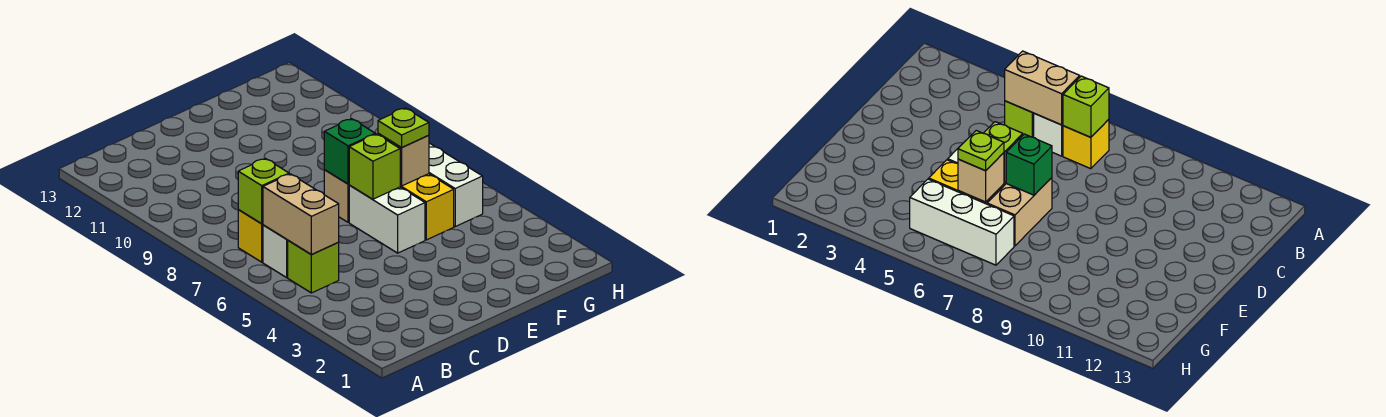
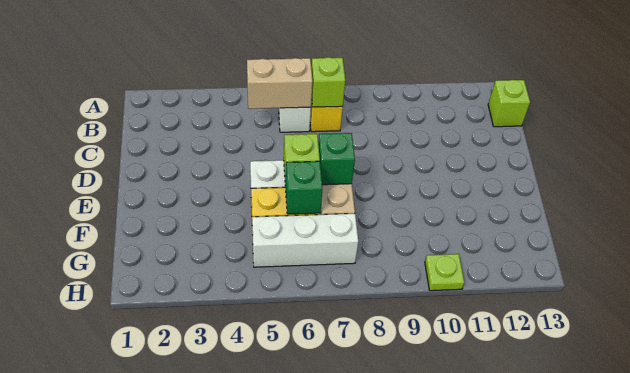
lime 1x1 brick [288,241,339,293] -> lime 1x1 brick moved to [488,80,530,127]
tan 1x1 brick [378,133,429,186] -> green 1x1 brick [286,161,322,214]
lime 1x1 plate [378,108,429,148] -> lime 1x1 plate moved to [425,254,464,291]

